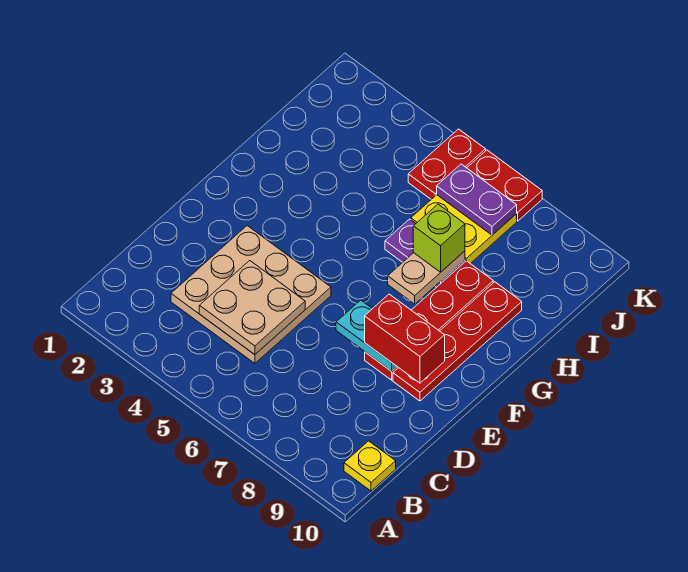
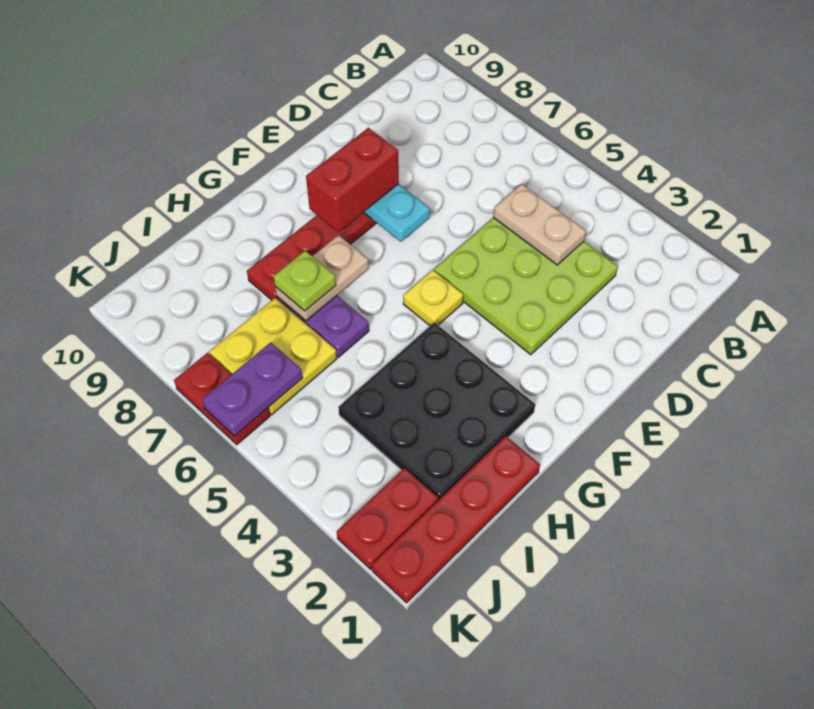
yellow 1x1 plate [344,441,396,491] -> yellow 1x1 plate moved to [403,270,463,326]
tan 3x3 plate [171,226,331,363] -> lime 3x3 plate [434,218,618,355]
tan 2x2 plate [199,261,305,355] -> tan 1x2 plate [493,184,586,265]
red 1x2 brick [365,294,445,383] -> red 1x2 brick turned to [306,128,399,232]
red 1x4 plate [393,282,522,401] -> red 1x4 plate moved to [372,436,540,603]
none -> black 3x3 plate [338,322,535,500]
lime 1x1 brick [413,204,465,272] -> lime 1x1 plate [273,251,336,311]
red 1x2 plate [408,129,486,199] -> red 1x2 plate moved to [337,468,438,569]
purple 1x2 plate [437,164,517,235] -> purple 1x2 plate turned to [202,343,303,436]

